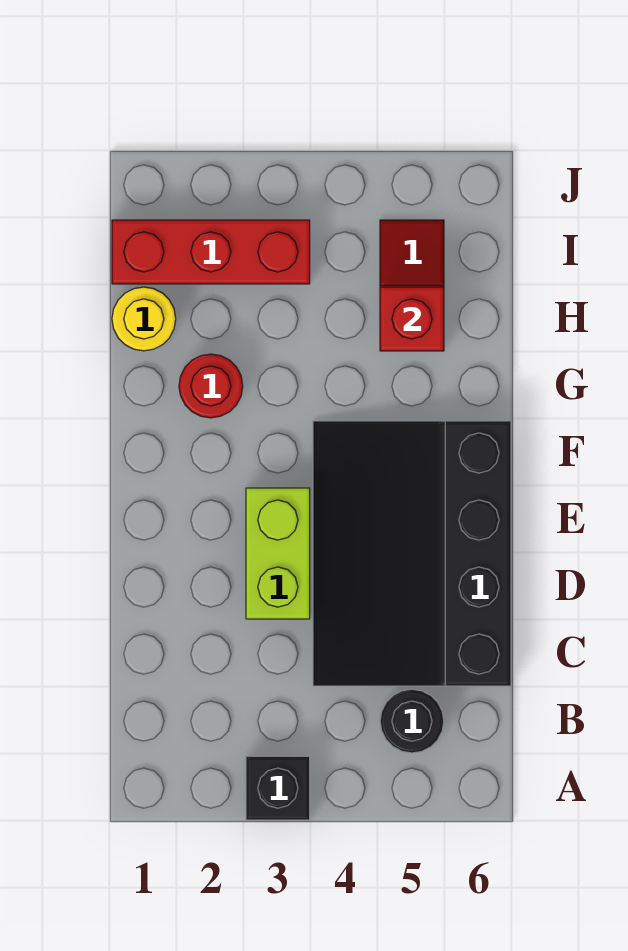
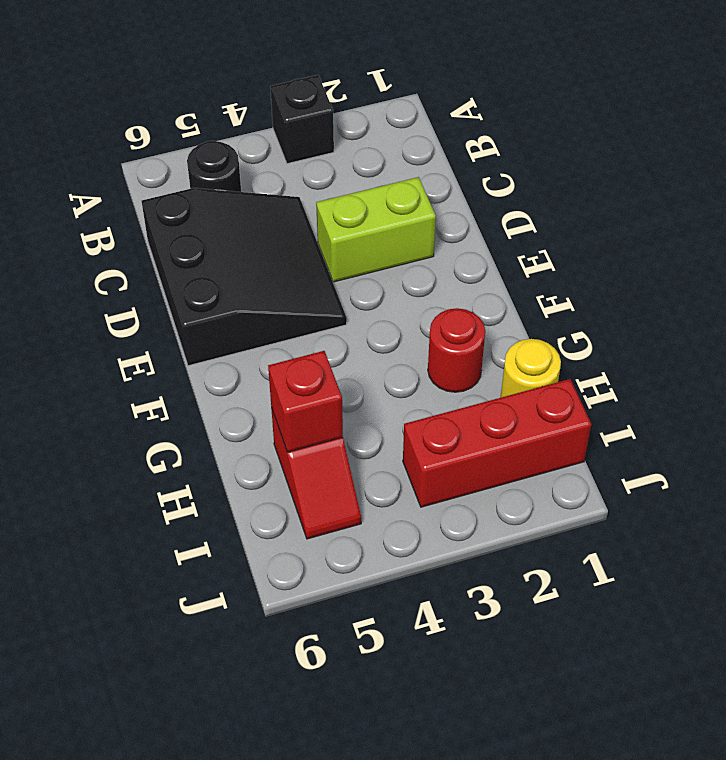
black 3x4 slope [313,421,511,686] -> black 3x3 slope [142,188,347,366]
lime 1x2 brick [246,488,310,619] -> lime 1x2 brick turned to [316,177,436,282]

